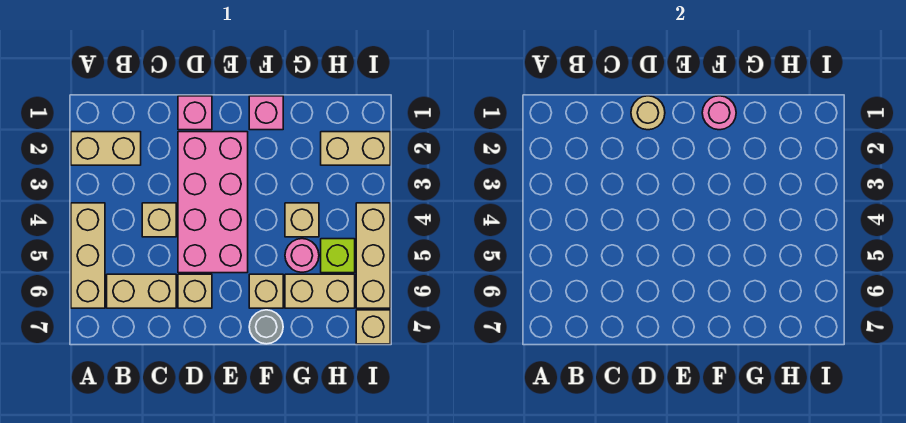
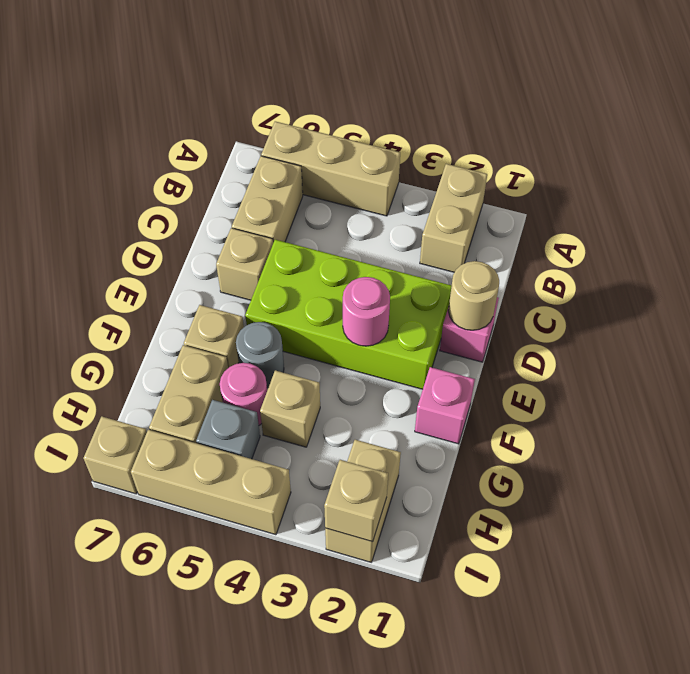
tan 1x1 brick [142,203,176,237] -> tan 1x1 brick moved to [324,460,388,542]
pink 2x4 brick [178,132,248,273] -> lime 2x4 brick [245,240,452,389]
pink 1x1 round brick [702,96,736,130] -> pink 1x1 round brick moved to [343,277,390,346]
grey 1x1 round brick [249,310,283,344] -> grey 1x1 round brick moved to [236,322,284,387]
lime 1x1 brick [321,239,355,273] -> grey 1x1 brick [196,400,260,459]

